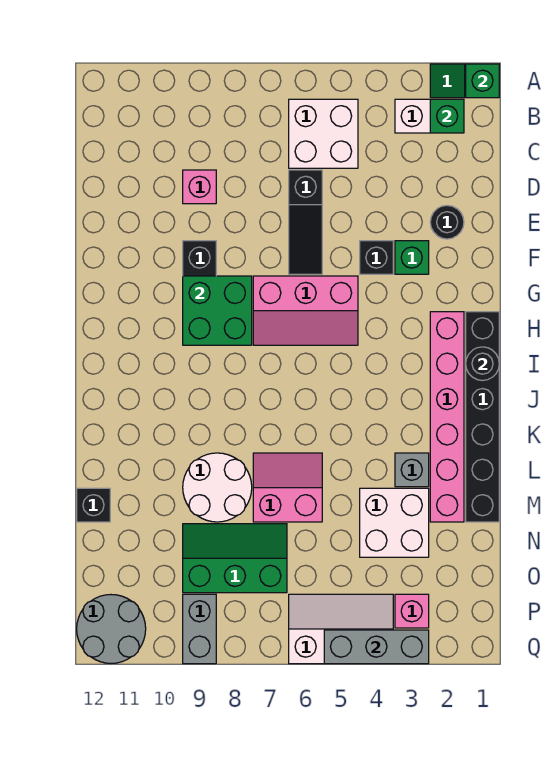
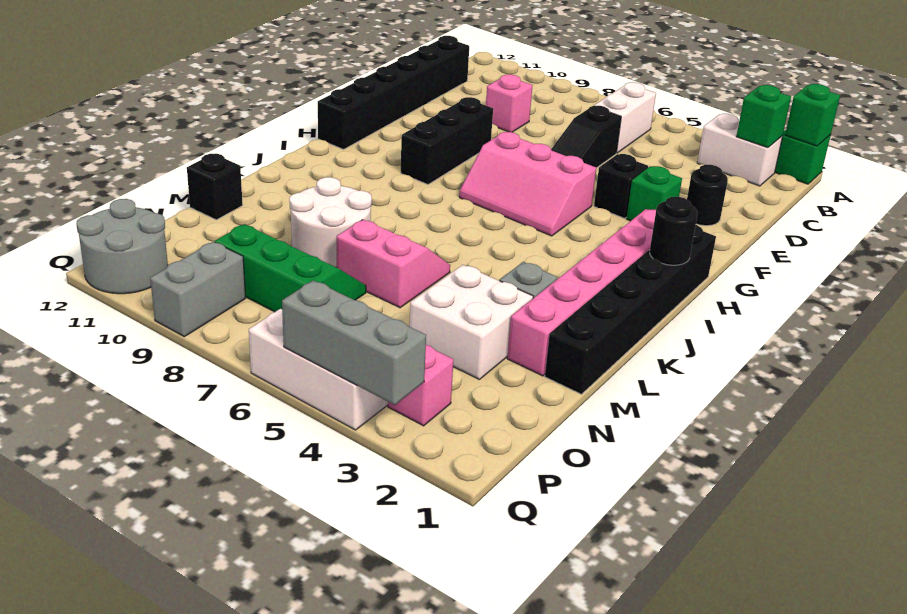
white 2x2 brick [289,99,358,168] -> white 1x2 brick [594,82,656,153]
none -> black 1x6 brick [318,36,469,149]
green 2x2 brick [183,276,252,345] -> none

